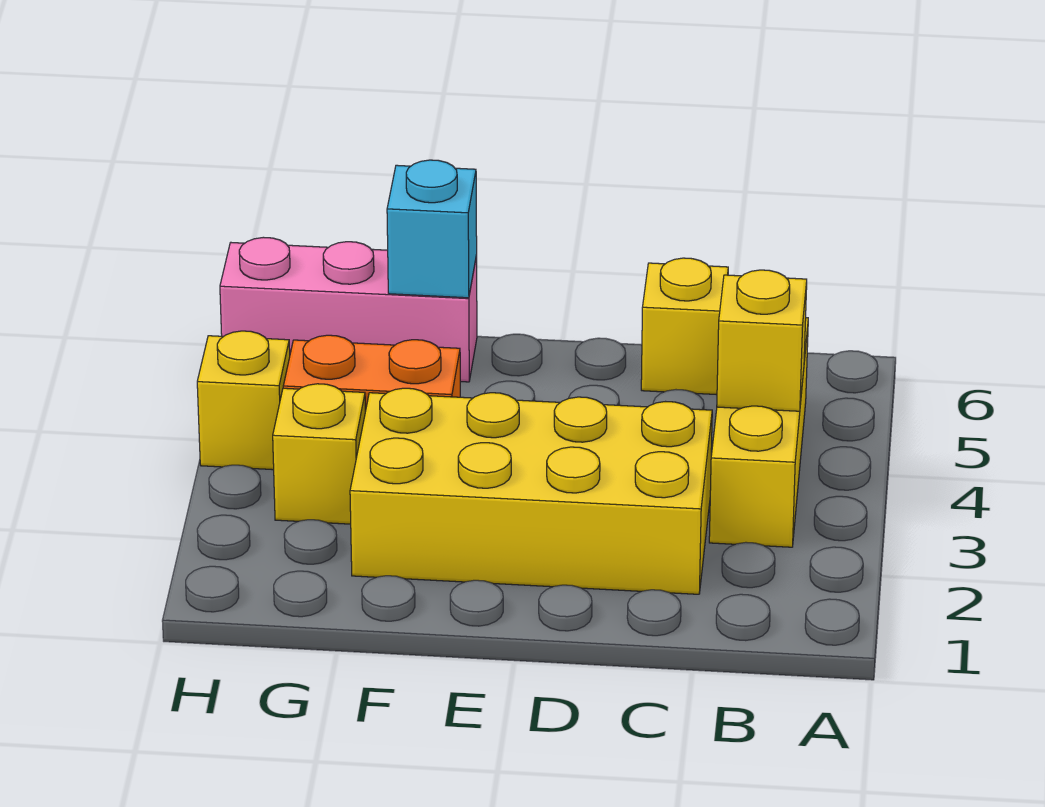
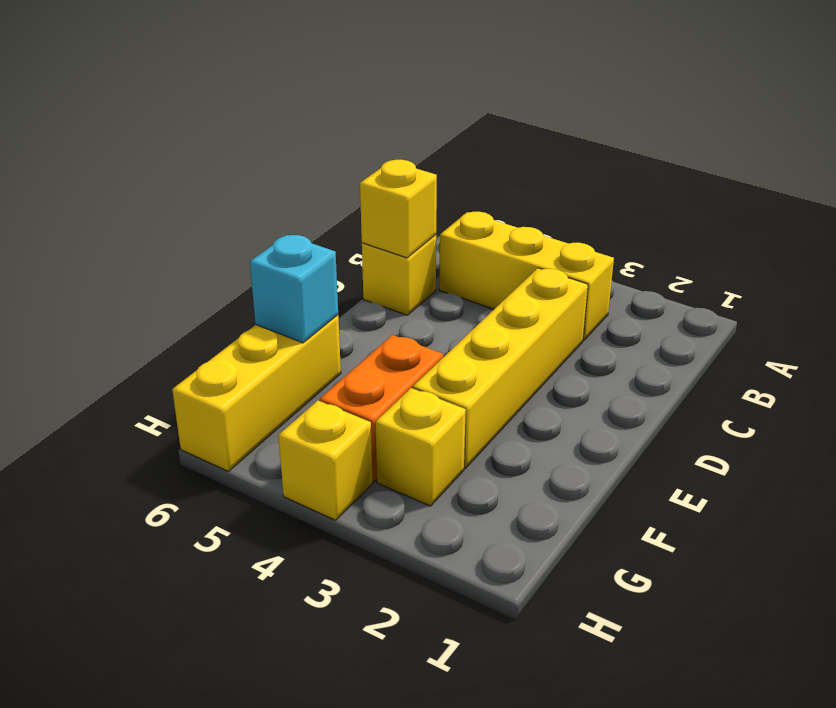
yellow 1x1 brick [717,270,807,411] -> yellow 1x1 brick moved to [360,160,437,258]
yellow 2x4 brick [350,388,712,594] -> yellow 1x4 brick [413,268,588,468]
pink 1x3 brick [220,237,477,382] -> yellow 1x3 brick [172,315,341,471]

